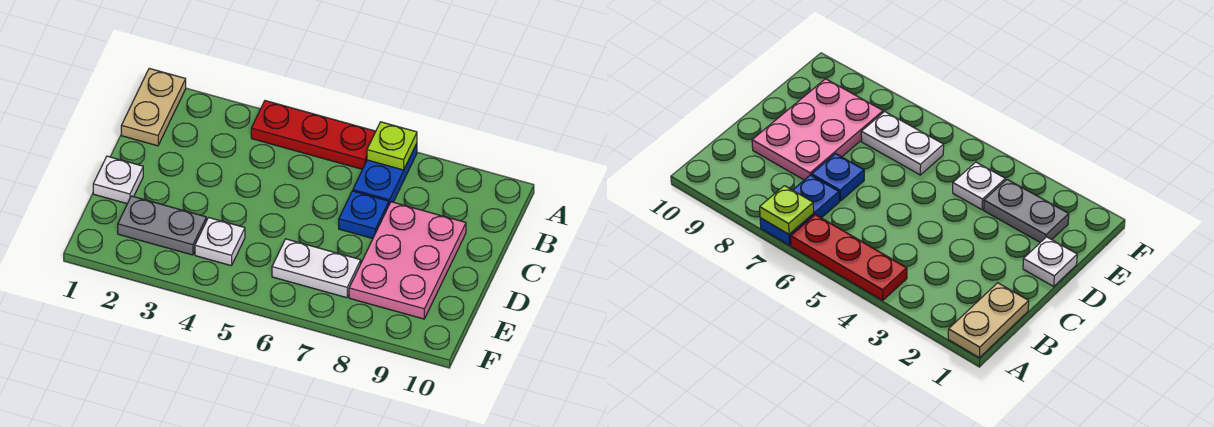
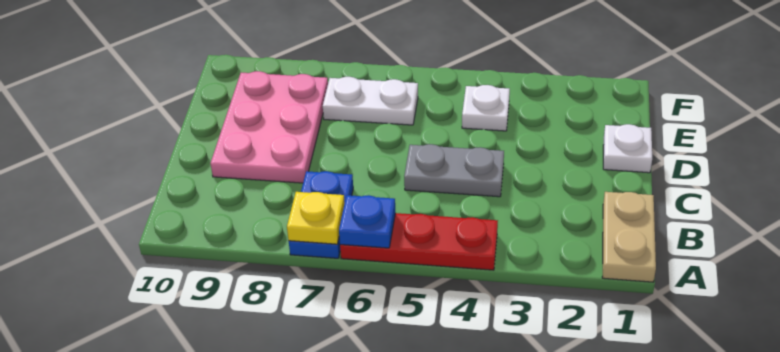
lime 1x1 plate [367,122,417,170] -> yellow 1x1 plate [287,192,345,244]
blue 1x1 plate [339,191,389,239] -> blue 1x1 plate moved to [339,195,395,248]
grey 1x2 plate [118,196,206,255] -> grey 1x2 plate moved to [404,144,504,197]

